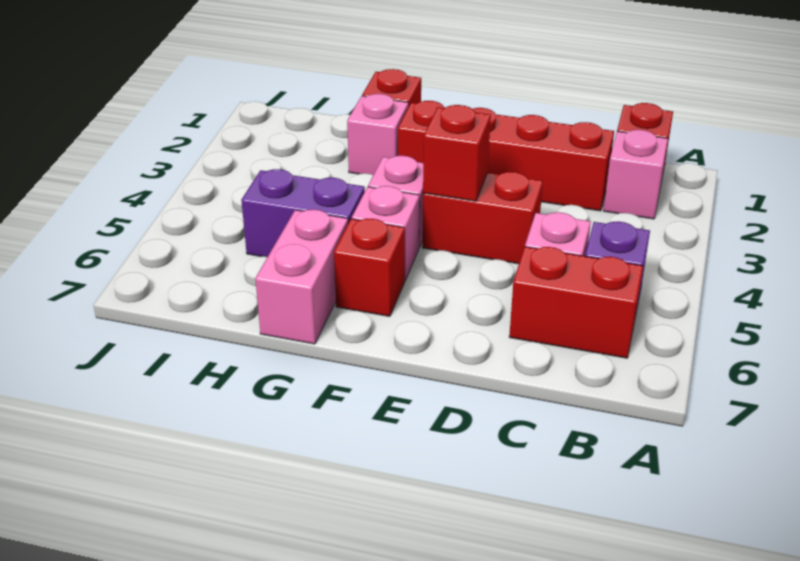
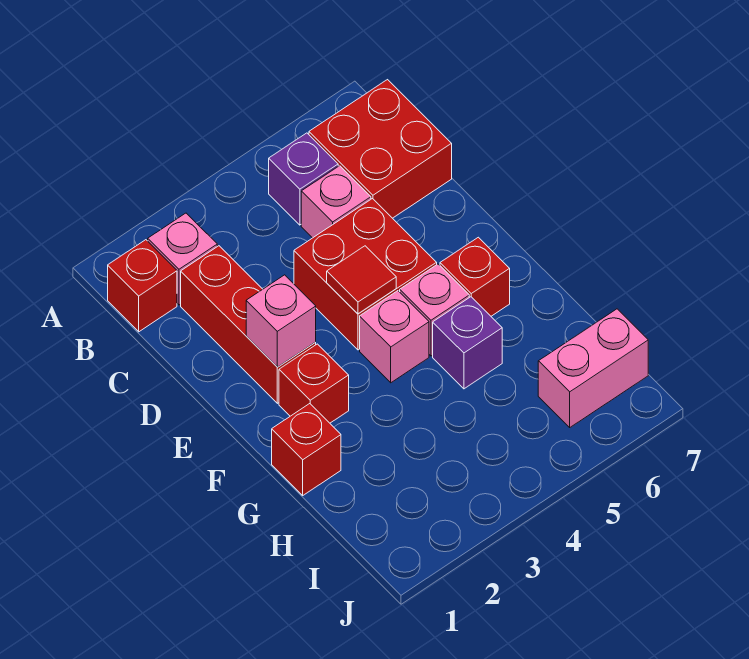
red 1x2 brick [509,247,643,358] -> red 2x2 brick [309,80,452,218]
red 1x2 brick [422,172,543,264] -> red 2x2 brick [294,199,437,350]
red 1x1 brick [423,105,491,201] -> red 1x1 tile [327,246,396,314]
pink 1x1 brick [347,94,408,175] -> pink 1x1 brick moved to [246,275,316,367]
purple 1x2 brick [241,169,365,257] -> purple 1x1 brick [433,297,502,389]
pink 1x2 brick [255,209,348,344] -> pink 1x2 brick moved to [538,309,648,427]

